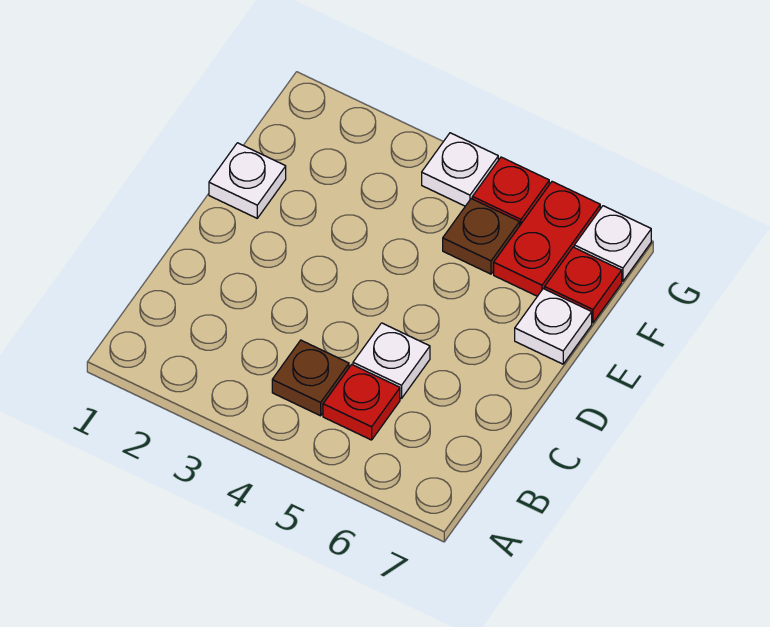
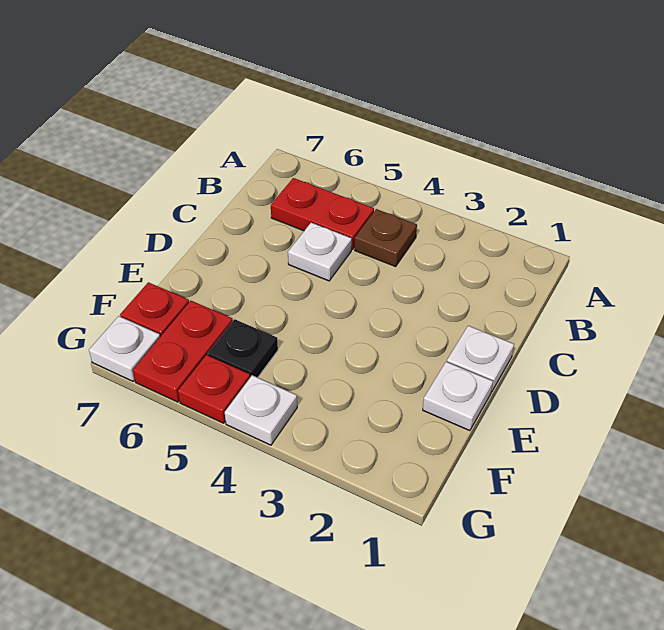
red 1x1 plate [323,365,400,440] -> red 1x2 plate [271,178,374,249]
white 1x1 plate [515,289,592,364] -> white 1x1 plate moved to [447,326,514,392]
brown 1x1 plate [443,199,520,274] -> black 1x1 plate [208,319,278,378]

